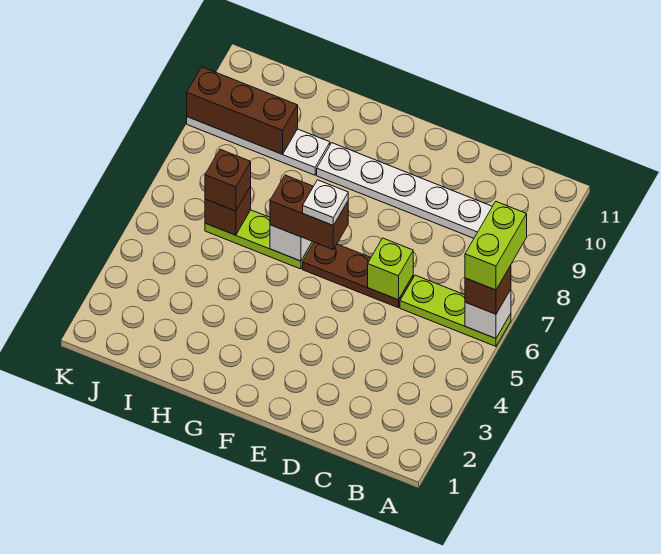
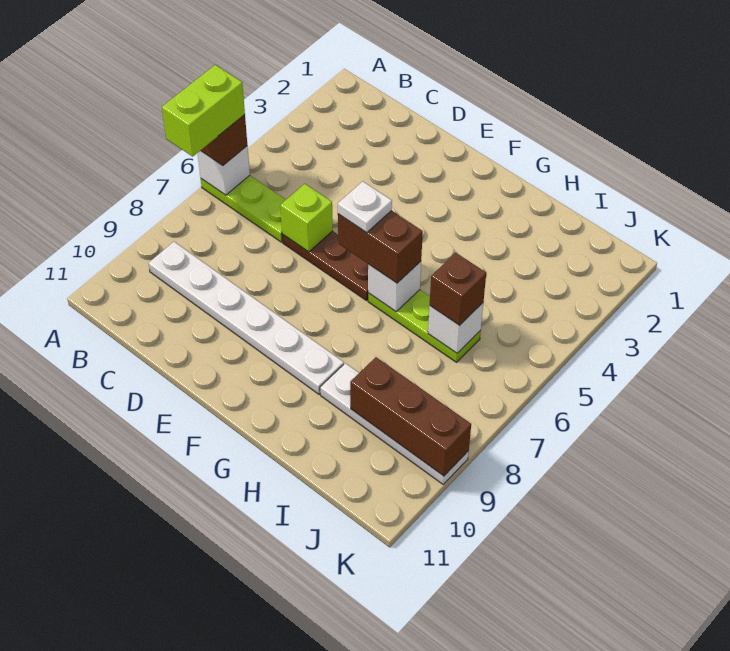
brown 1x1 brick [205,186,251,235] -> white 1x1 brick [428,303,483,353]

